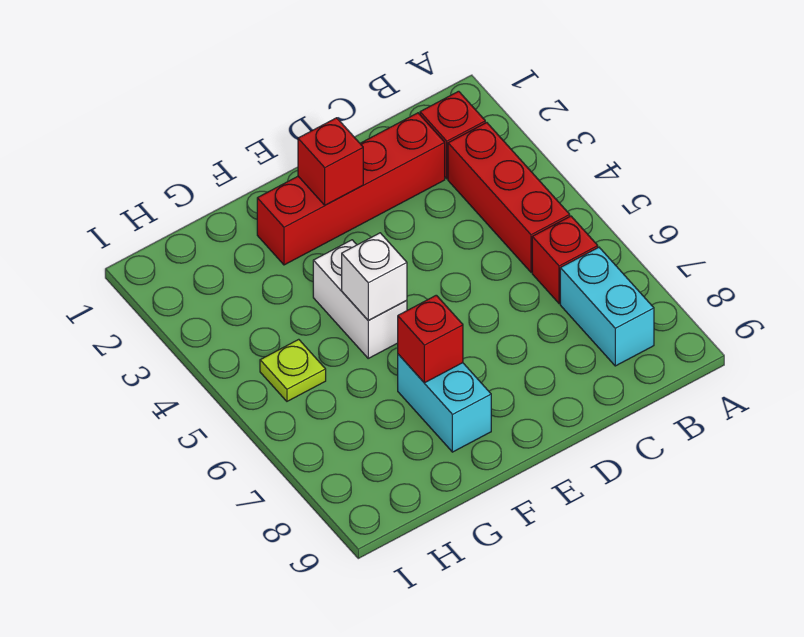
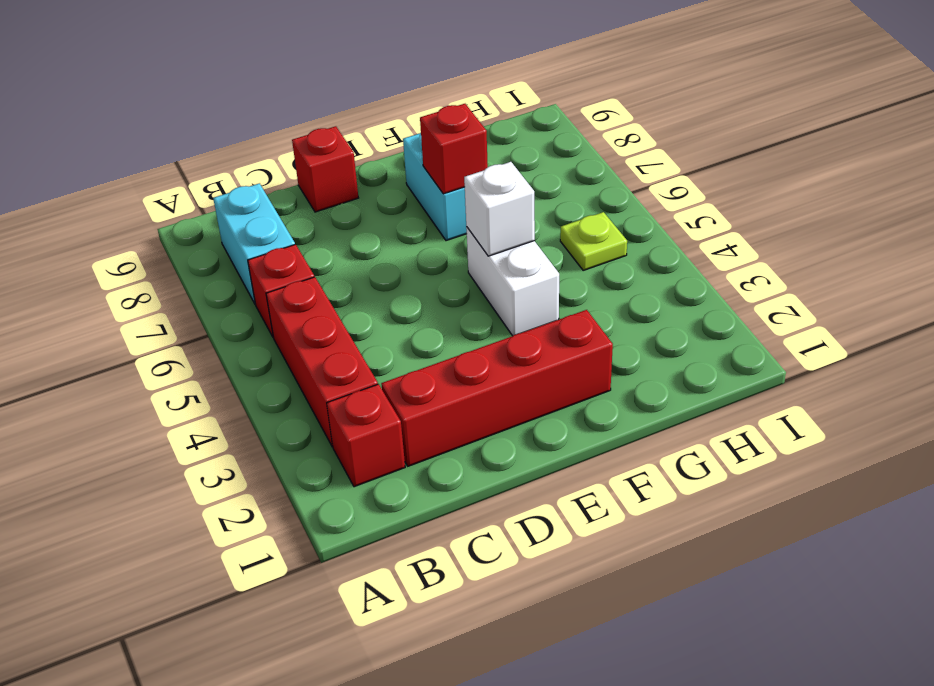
red 1x1 brick [298,118,363,205] -> red 1x1 brick moved to [292,126,358,212]

